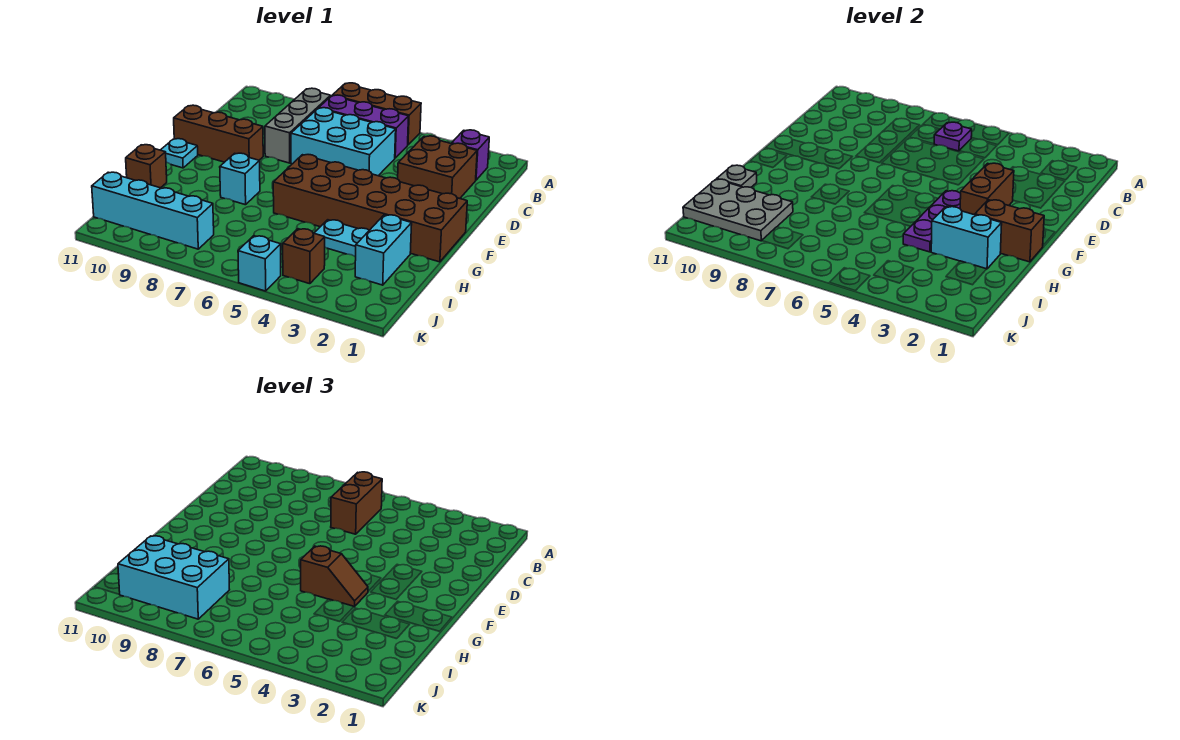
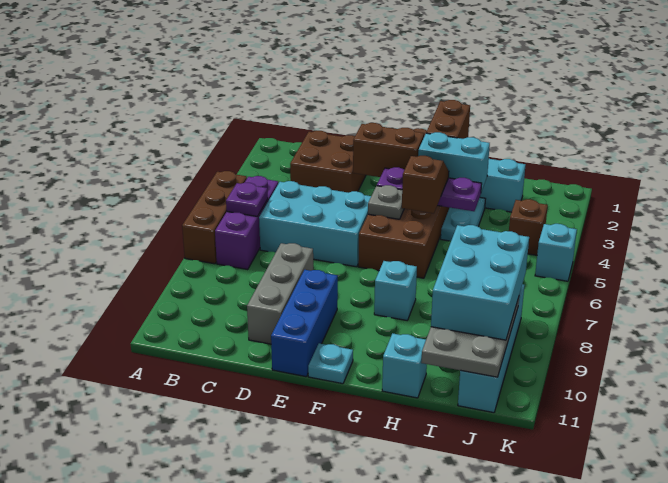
purple 1x1 brick [452,130,489,180] -> none
brown 1x2 brick [331,472,382,534] -> none
grey 1x3 brick [265,88,331,163] -> grey 1x3 brick turned to [247,243,313,344]
cyan 2x3 brick [291,108,396,176] -> cyan 2x3 brick turned to [259,181,371,267]
brown 1x3 brick [174,105,263,162] -> blue 1x3 brick [271,270,338,377]
cyan 1x2 brick [931,207,1002,269] -> cyan 1x2 brick turned to [418,132,490,192]
brown 1x1 brick [126,145,167,188] -> cyan 1x1 brick [382,333,427,398]
grey 1x1 plate [717,165,757,187] -> grey 1x1 plate moved to [368,185,404,219]

